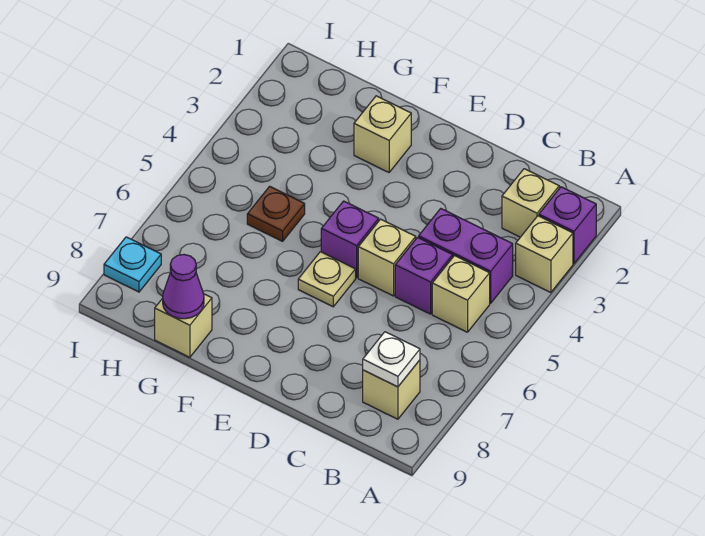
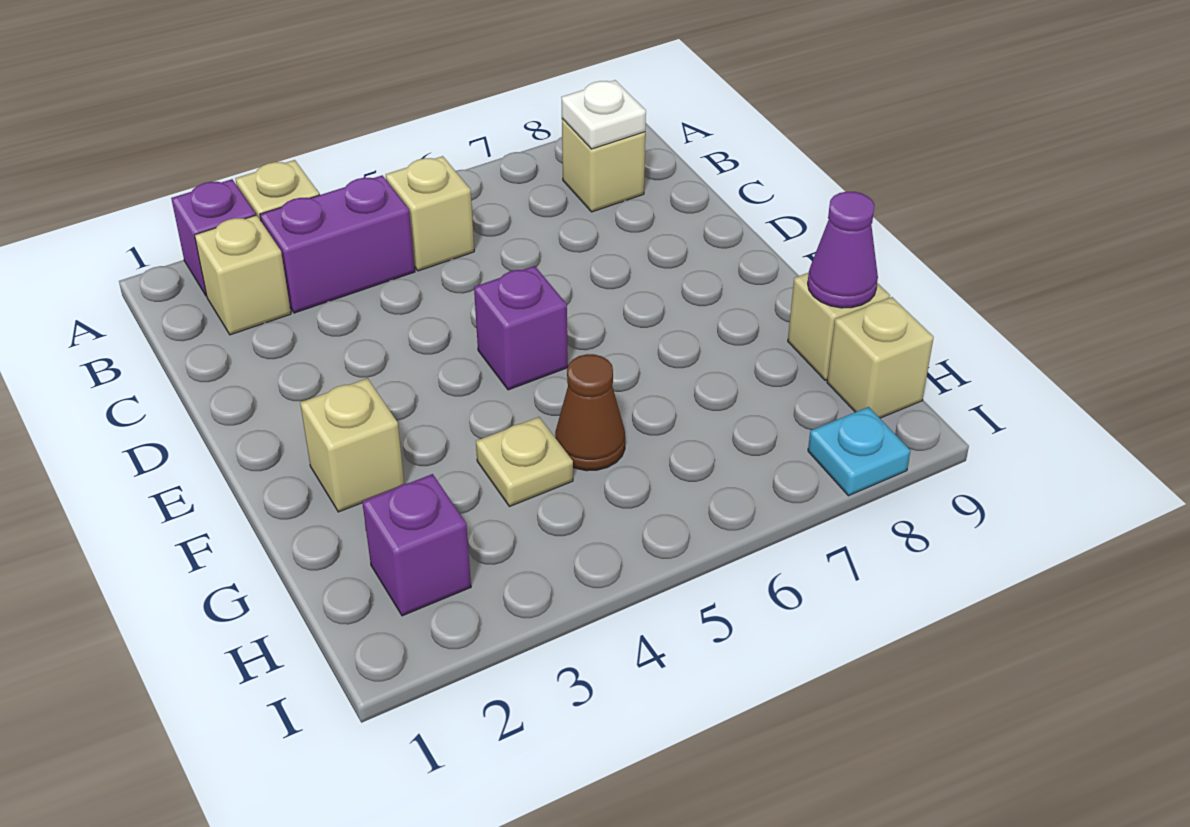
purple 1x2 brick [419,209,513,303] -> purple 1x2 brick turned to [260,175,415,313]
purple 1x1 brick [395,237,453,314] -> purple 1x1 brick moved to [362,474,471,616]
tan 1x1 brick [358,219,416,296] -> tan 1x1 brick moved to [827,297,934,418]
tan 1x1 plate [298,252,356,307] -> tan 1x1 plate moved to [476,417,573,507]
brown 1x1 plate [247,186,305,241] -> brown 1x1 cone [555,354,625,471]

